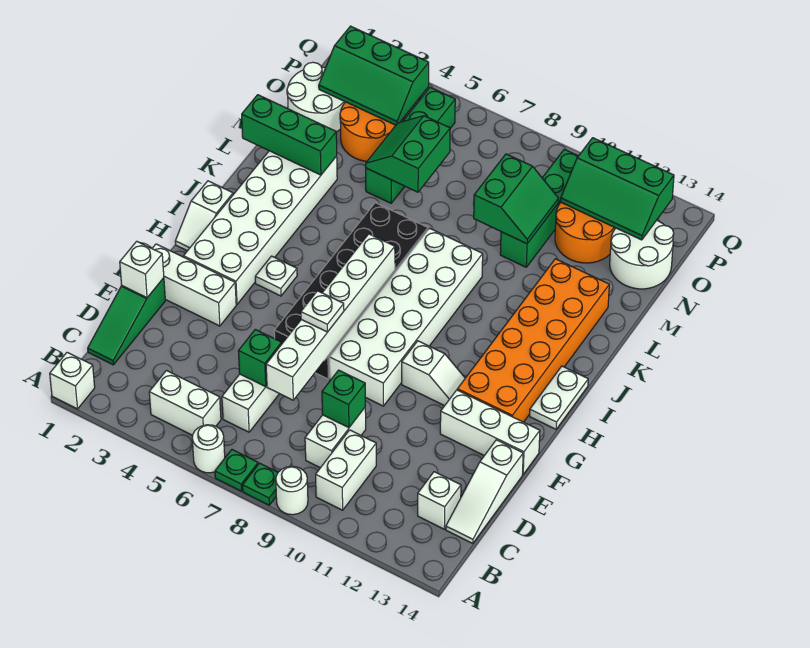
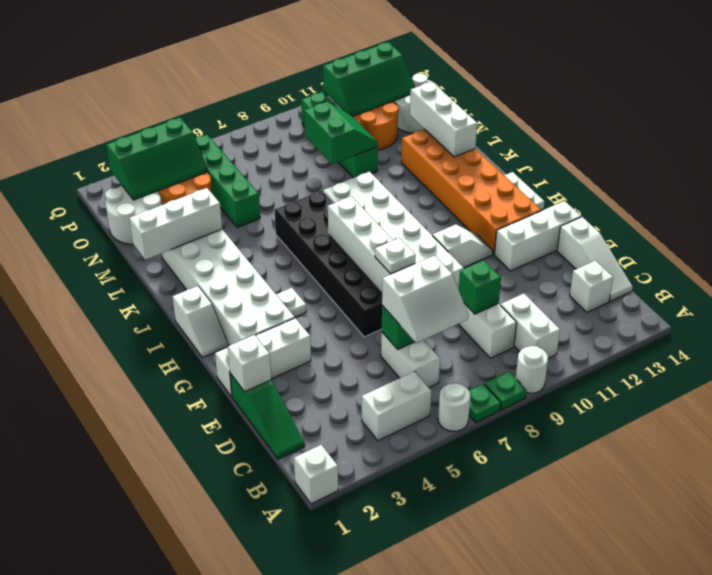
none -> white 2x2 slope [382,256,468,343]
none -> white 1x3 brick [410,81,477,157]
green 1x3 brick [242,95,337,175] -> white 1x3 brick [129,188,222,260]
green 2x2 slope [366,116,450,192] -> none

